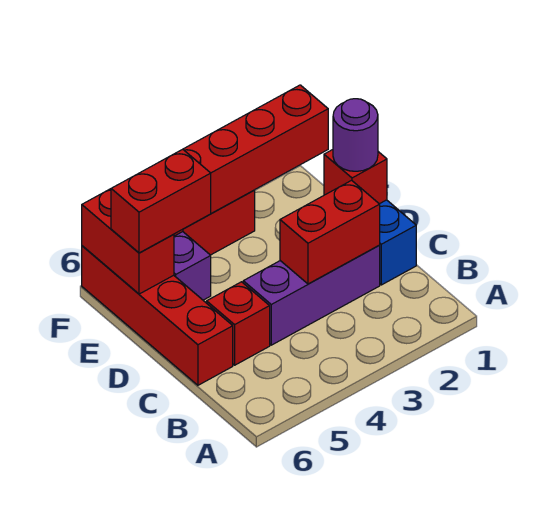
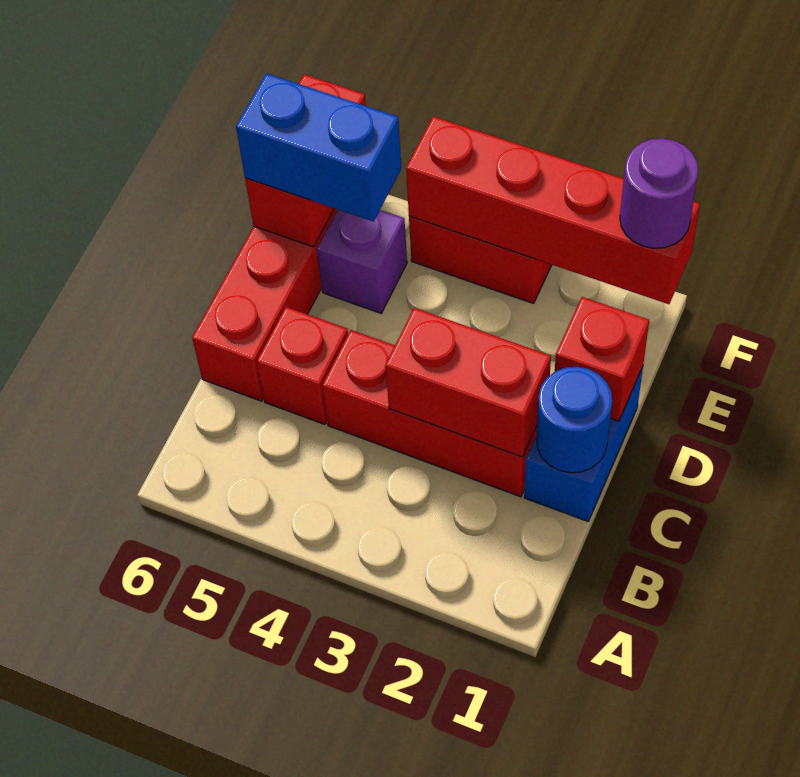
none -> blue 1x1 round brick [537,367,612,473]
purple 1x3 brick [243,246,380,345] -> red 1x3 brick [322,330,537,497]
purple 1x1 round brick [333,99,378,171] -> purple 1x1 round brick moved to [620,138,698,248]
red 1x2 brick [111,149,211,253] -> blue 1x2 brick [236,74,401,222]

